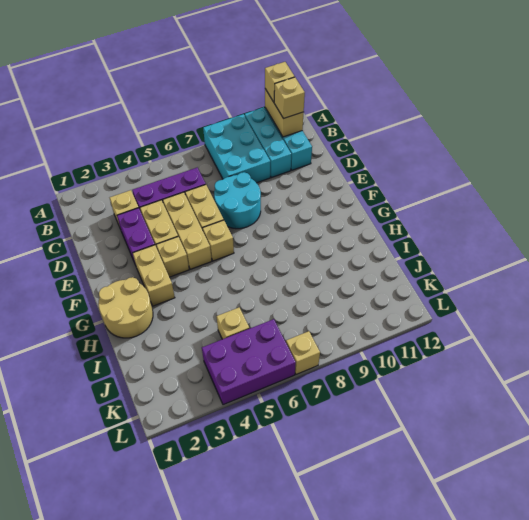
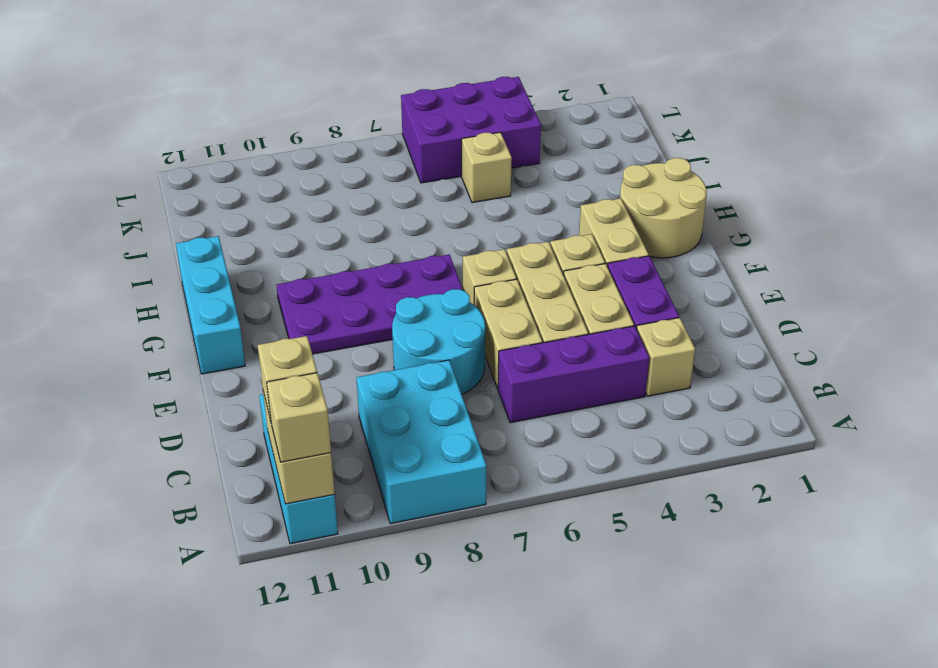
cyan 1x3 brick [245,107,291,178] -> cyan 1x3 brick moved to [176,236,245,374]
none -> purple 2x4 plate [277,254,463,354]
tan 1x1 brick [286,331,320,374] -> none

